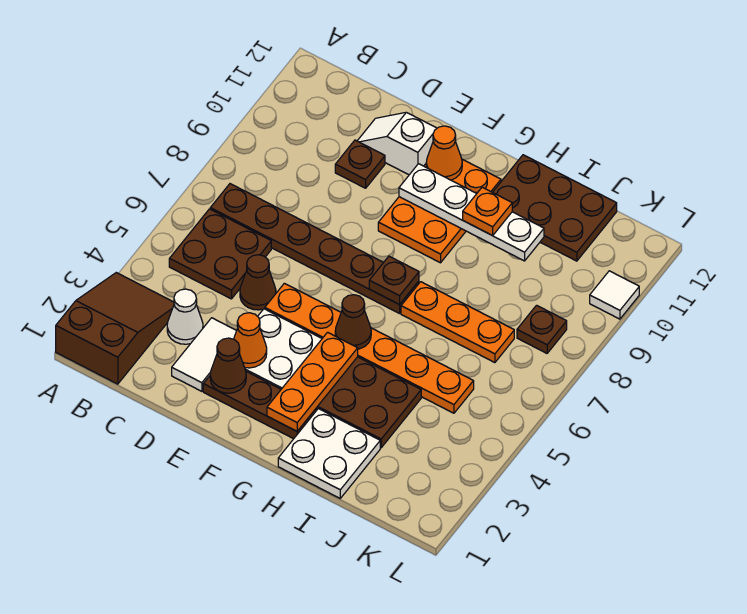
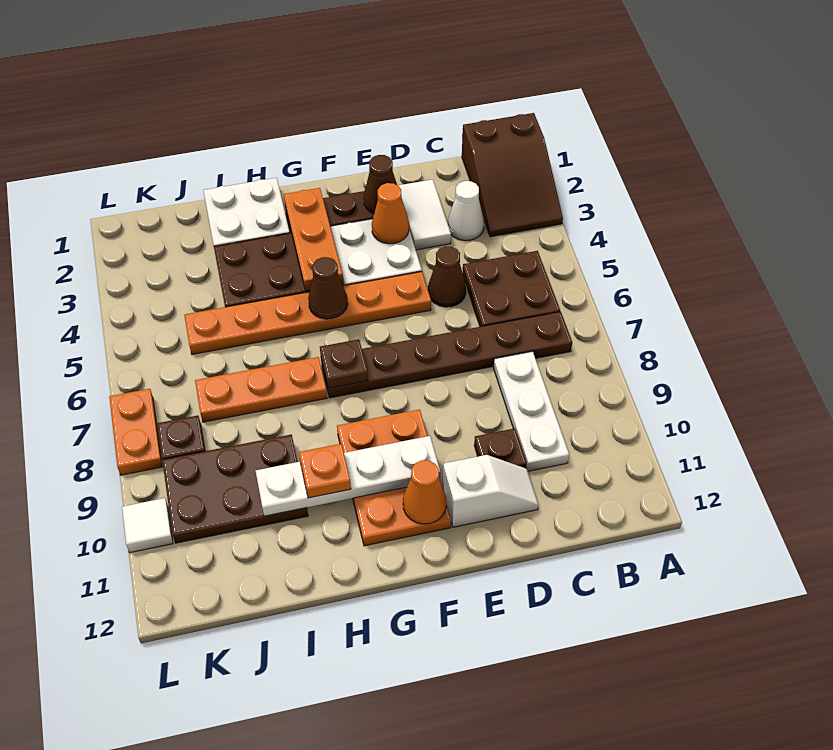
none -> white 1x3 plate [494,351,569,471]
brown 2x3 plate [493,155,617,261] -> brown 2x3 plate moved to [162,434,308,543]
none -> orange 1x2 plate [109,389,162,475]

